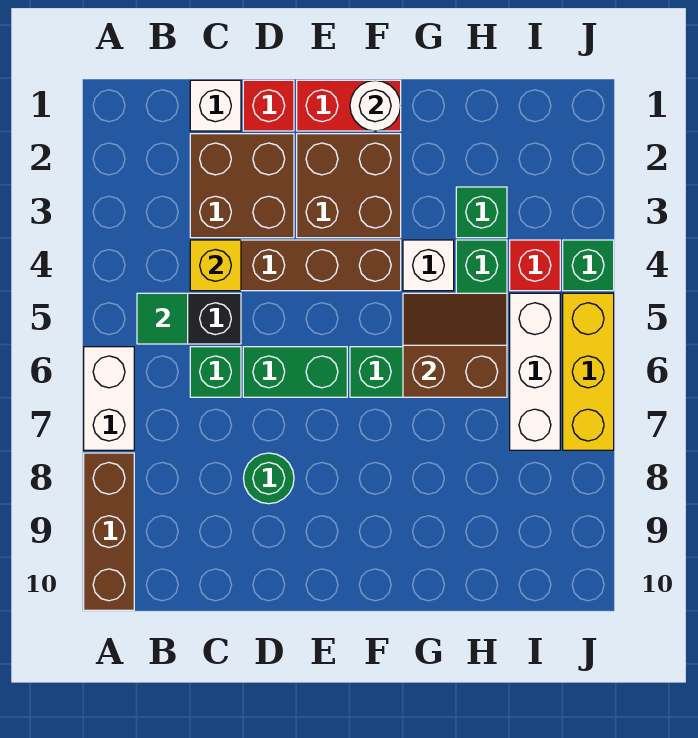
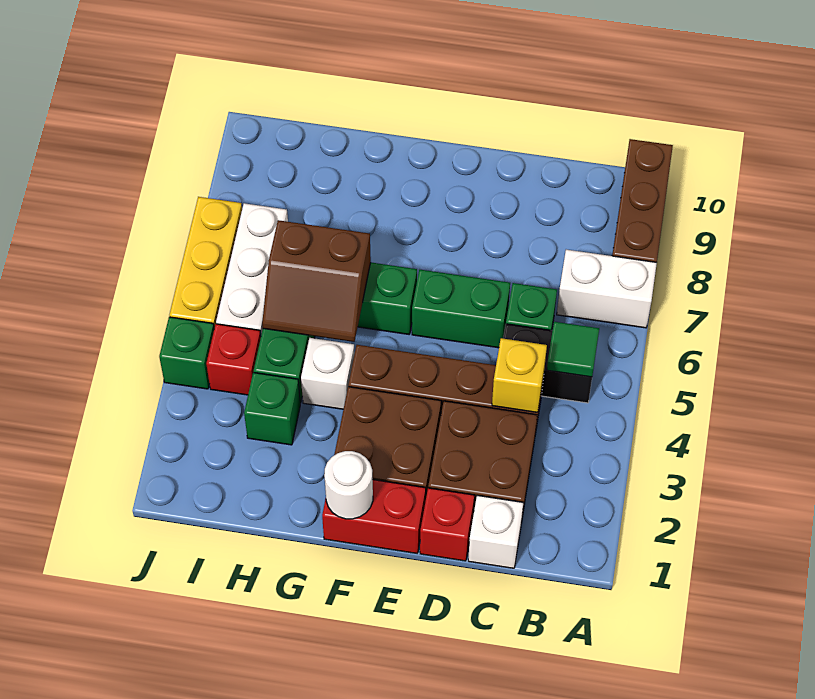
white 1x2 brick [84,347,134,450] -> white 1x2 brick turned to [557,250,657,328]
green 1x1 round brick [243,453,294,504] -> none

